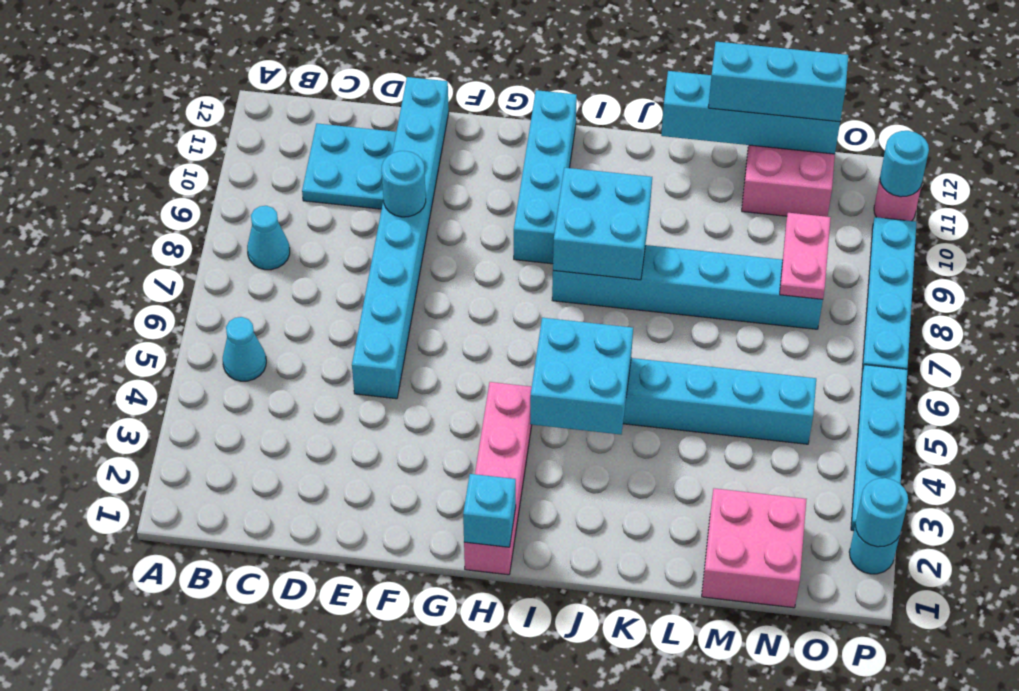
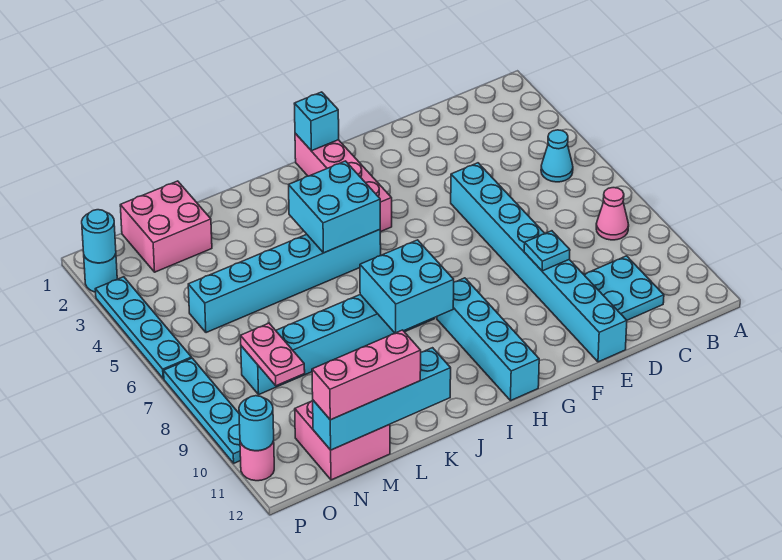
cyan 1x1 cone [247,206,290,270] -> pink 1x1 cone [596,188,629,240]
cyan 1x1 round brick [382,151,426,217] -> cyan 1x1 plate [524,231,570,271]
cyan 1x3 brick [708,42,848,122] -> pink 1x3 brick [312,330,421,420]

